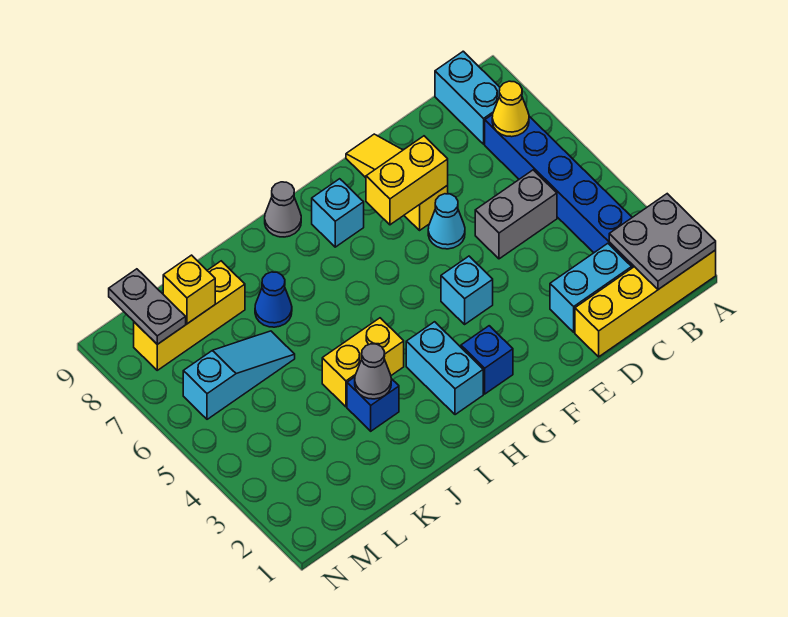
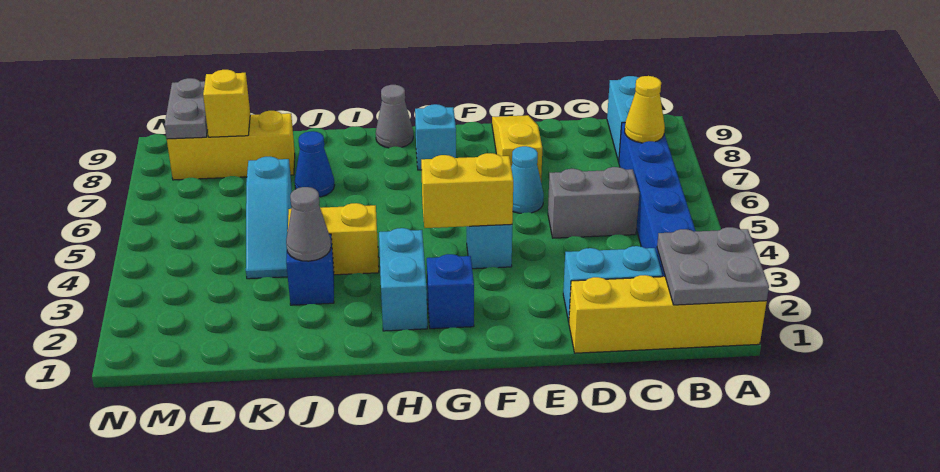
yellow 1x2 brick [366,136,448,225] -> yellow 1x2 brick moved to [421,153,513,228]
cyan 1x3 slope [183,331,295,419] -> cyan 1x3 slope turned to [246,157,292,279]

